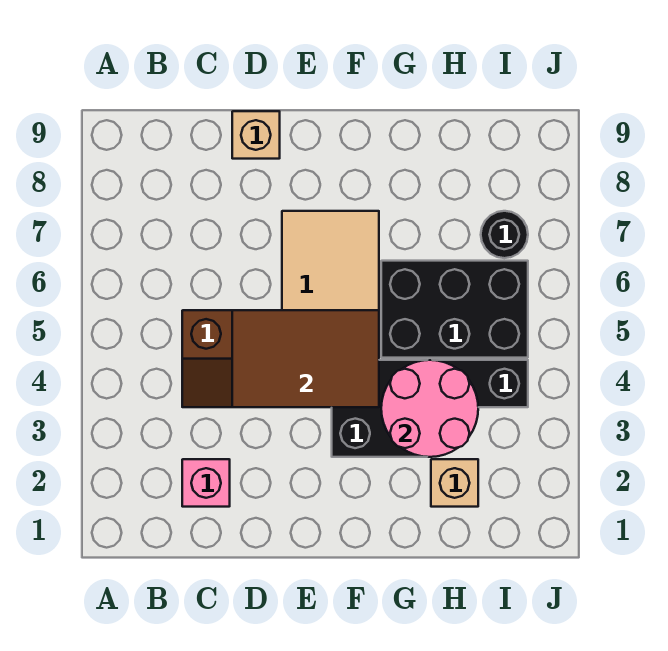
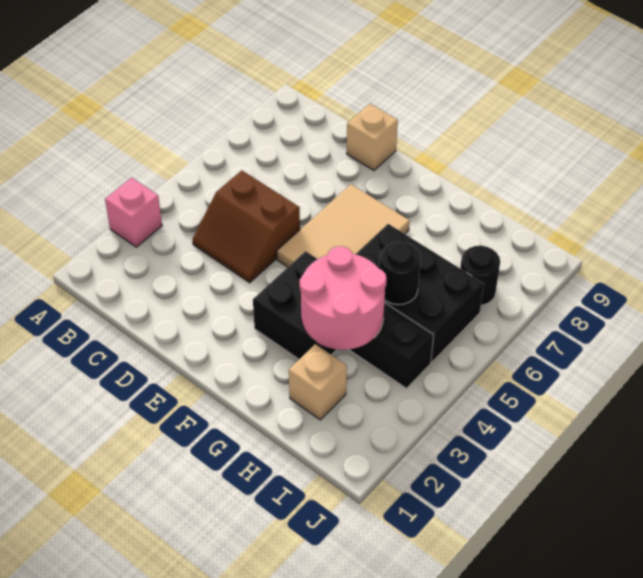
pink 1x1 brick [182,459,230,507] -> pink 1x1 brick moved to [105,178,162,247]
brown 2x3 tile [232,310,379,407] -> none
none -> black 1x1 round brick [379,242,420,305]

